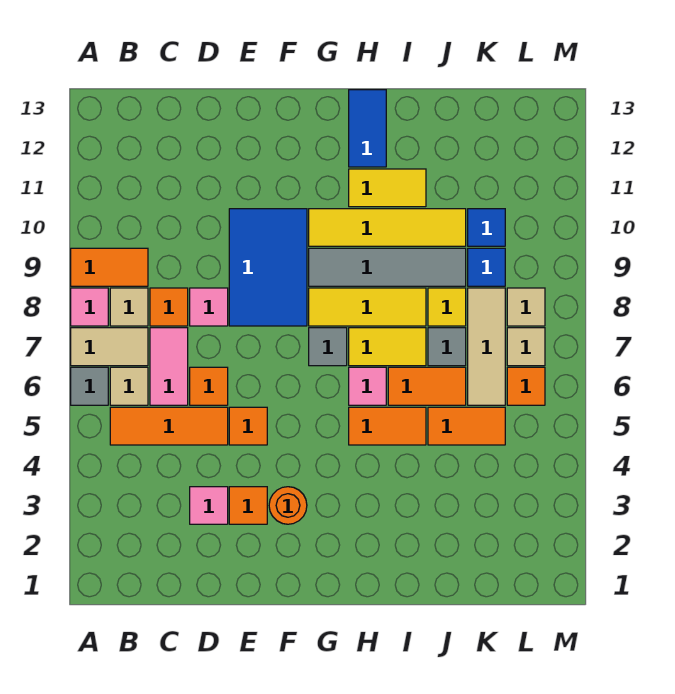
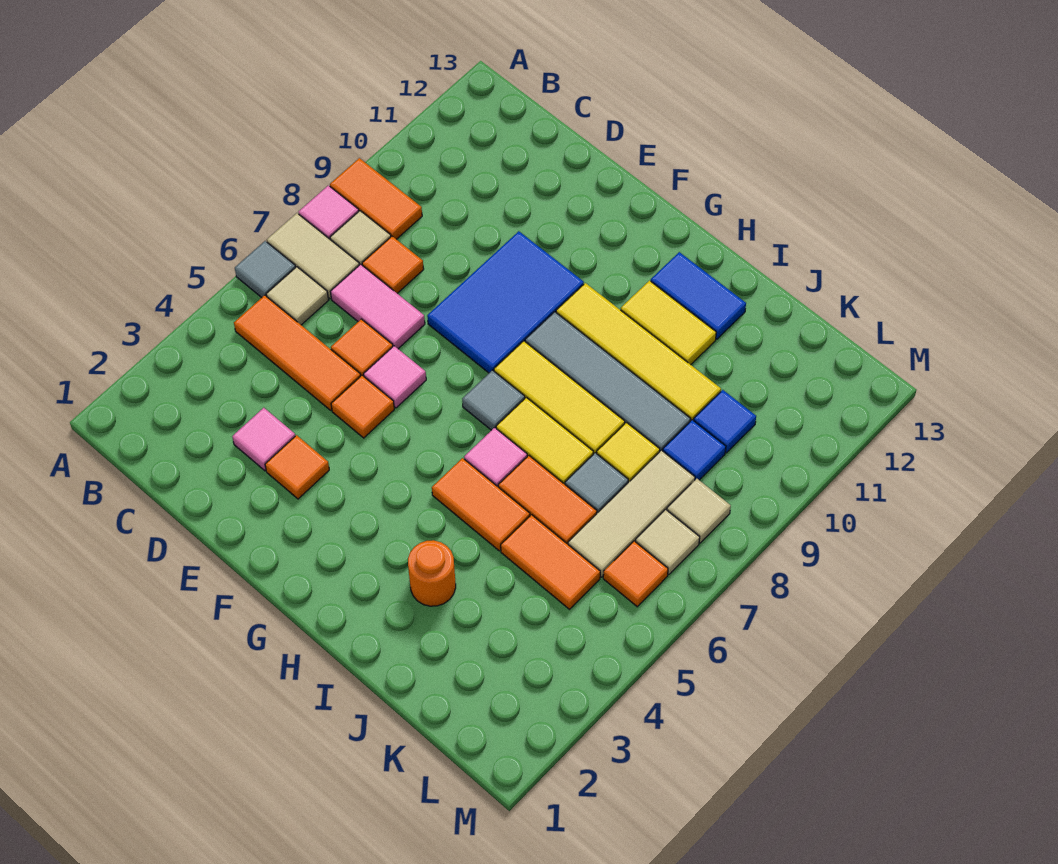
pink 1x2 tile [150,328,188,405] -> pink 1x2 tile turned to [330,264,425,349]
pink 1x1 tile [190,288,228,326] -> pink 1x1 tile moved to [364,346,426,408]
orange 1x1 round brick [269,487,307,524] -> orange 1x1 round brick moved to [408,540,456,606]
blue 1x2 tile [349,90,386,167] -> blue 1x2 tile turned to [651,252,746,339]

